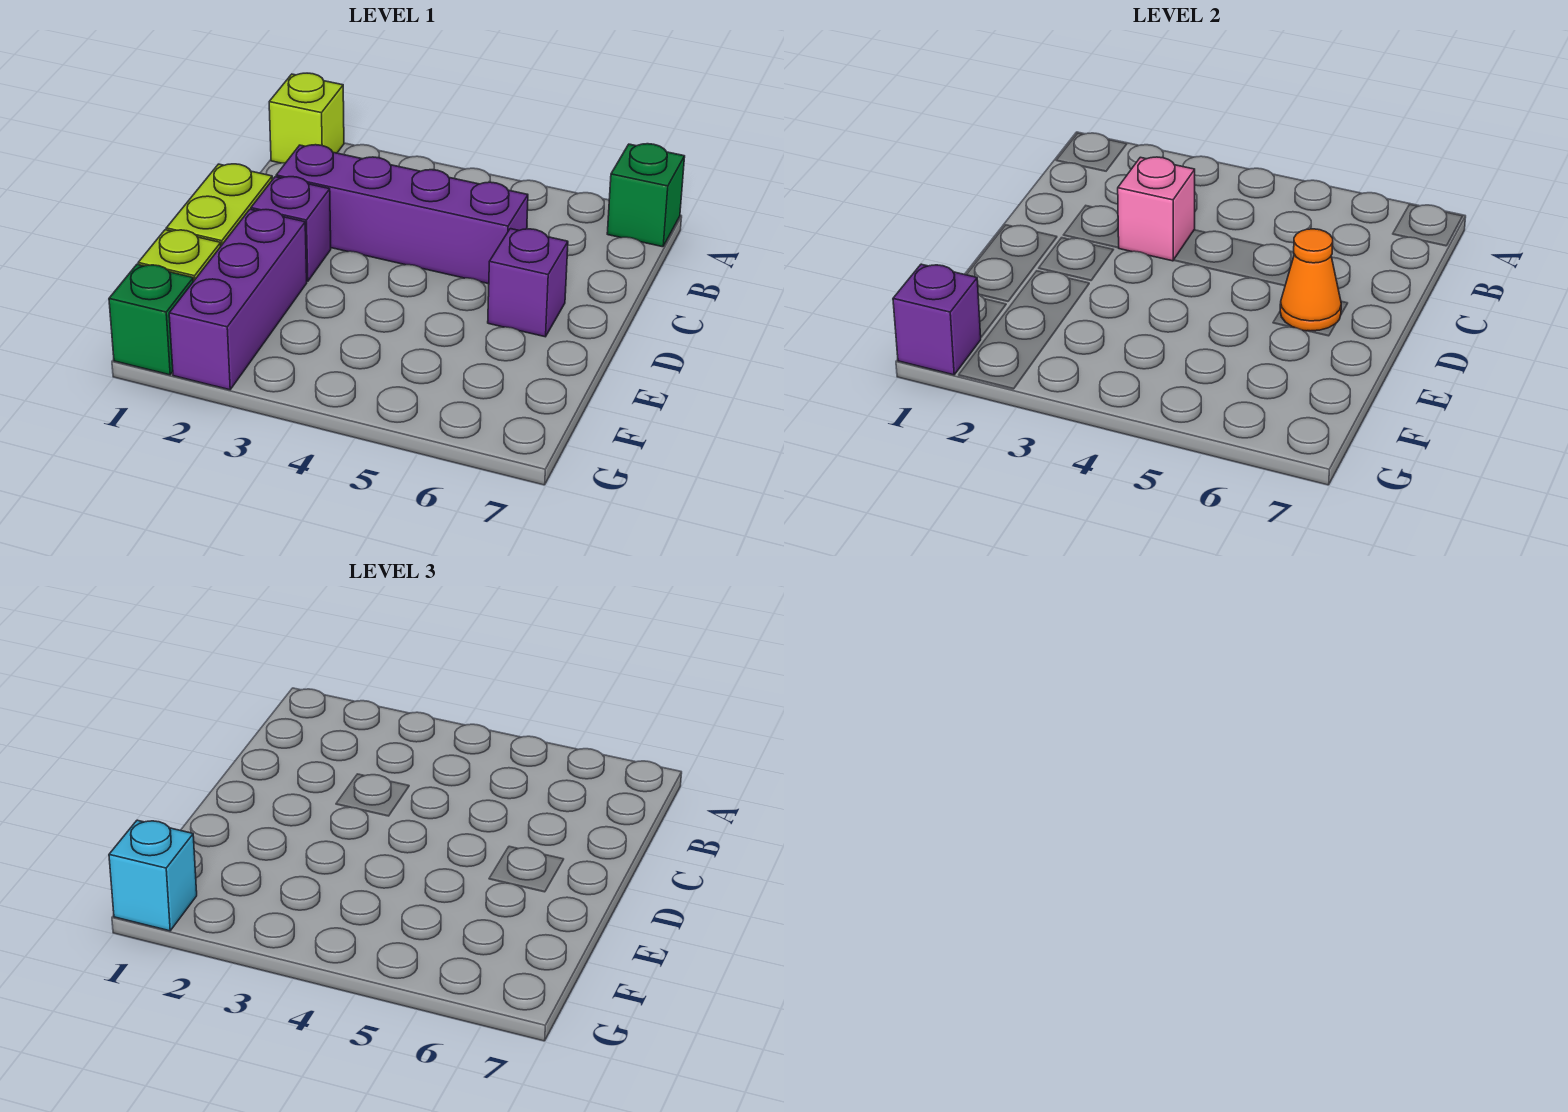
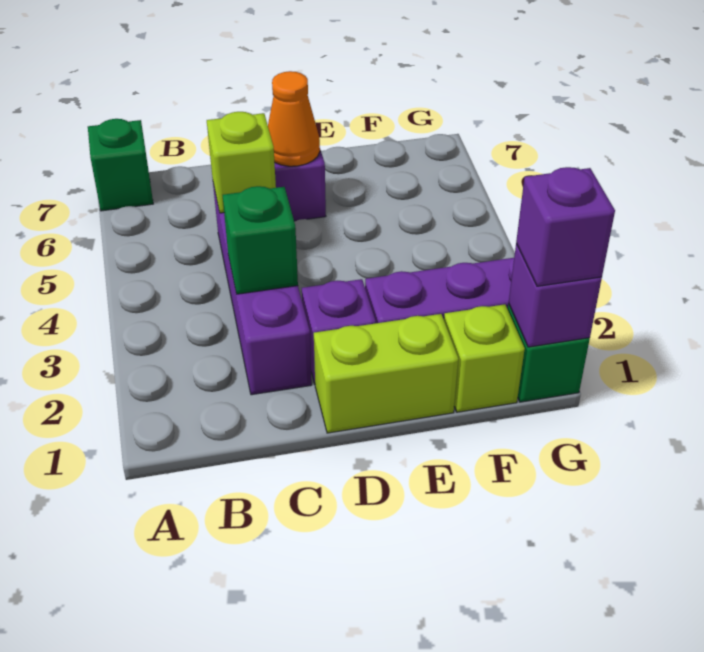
lime 1x1 brick [269,73,344,163] -> lime 1x1 brick moved to [207,112,276,213]
pink 1x1 brick [1118,157,1195,261] -> green 1x1 brick [223,186,298,294]
cyan 1x1 brick [109,820,197,931] -> purple 1x1 brick [516,167,615,286]

